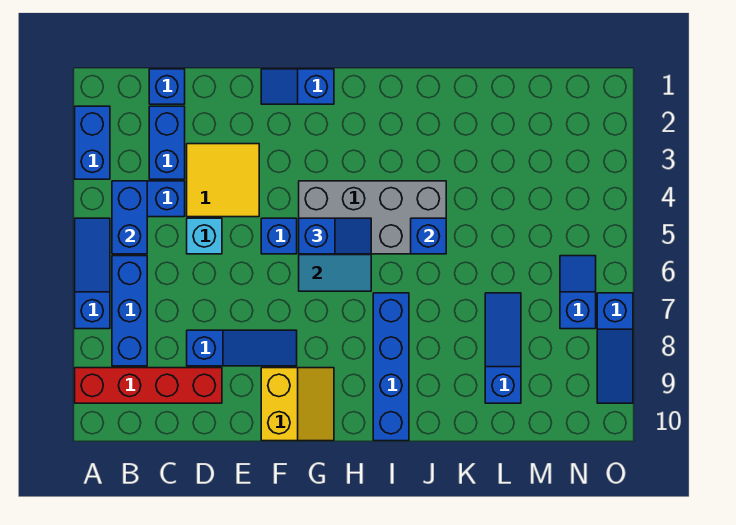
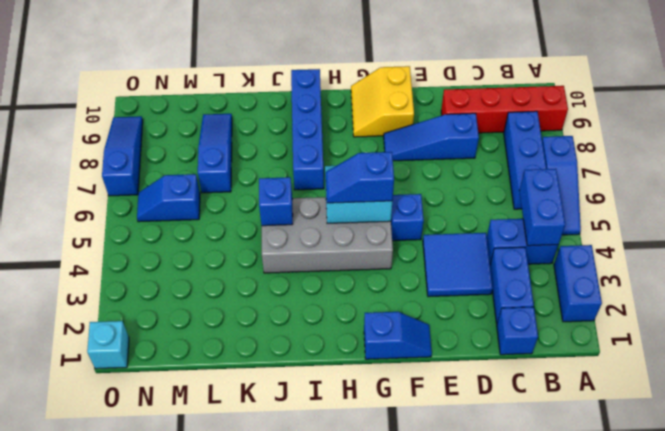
yellow 2x2 tile [187,144,259,217] -> blue 2x2 tile [423,233,493,297]
cyan 1x1 brick [187,218,222,254] -> cyan 1x1 brick moved to [87,321,129,369]
blue 1x3 slope [485,293,521,403] -> blue 1x3 slope turned to [198,114,232,193]
blue 1x2 slope [560,256,596,329] -> blue 1x2 slope turned to [137,174,200,222]

